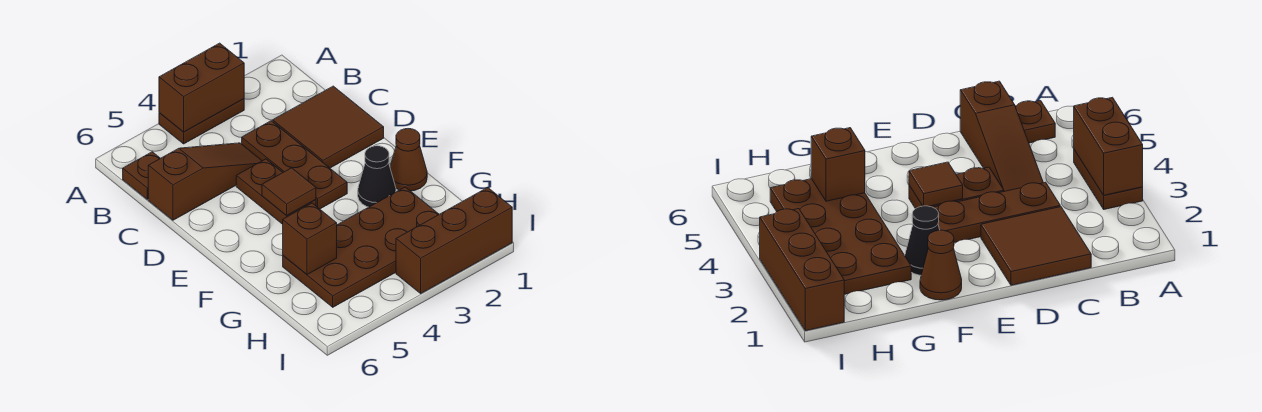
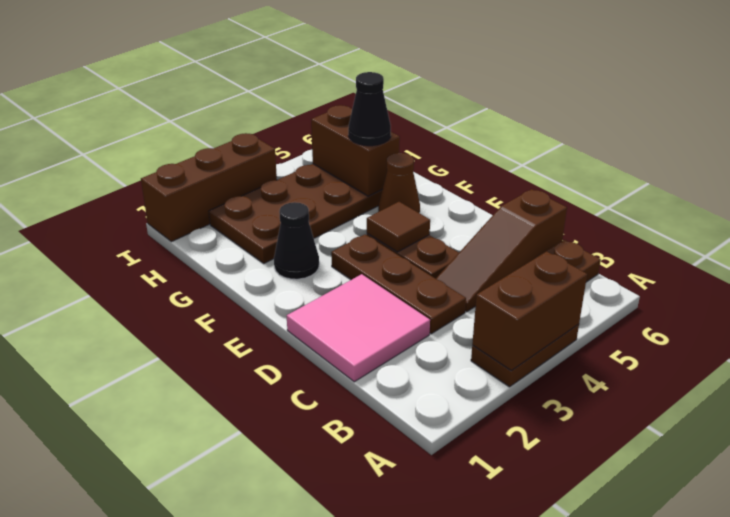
brown 2x2 tile [273,86,384,168] -> pink 2x2 tile [287,274,430,382]
brown 1x1 cone [390,129,427,191] -> brown 1x1 cone moved to [378,153,420,213]
brown 1x1 brick [283,203,337,274] -> brown 1x2 brick [311,105,400,196]
none -> black 1x1 cone [348,72,391,146]

